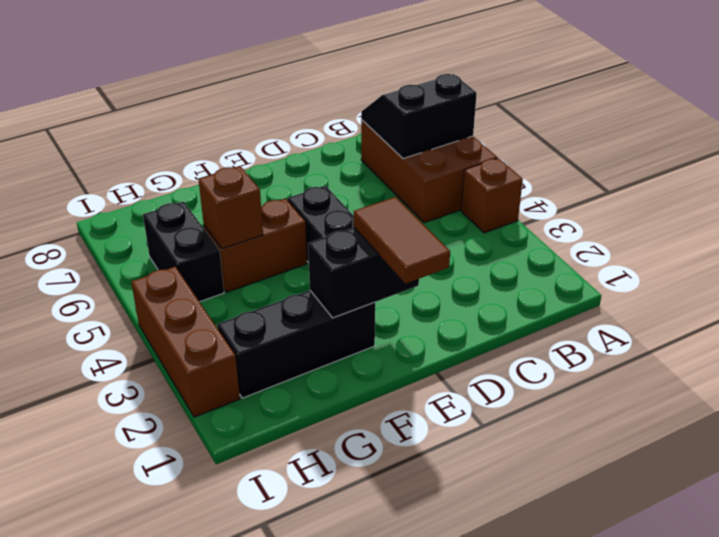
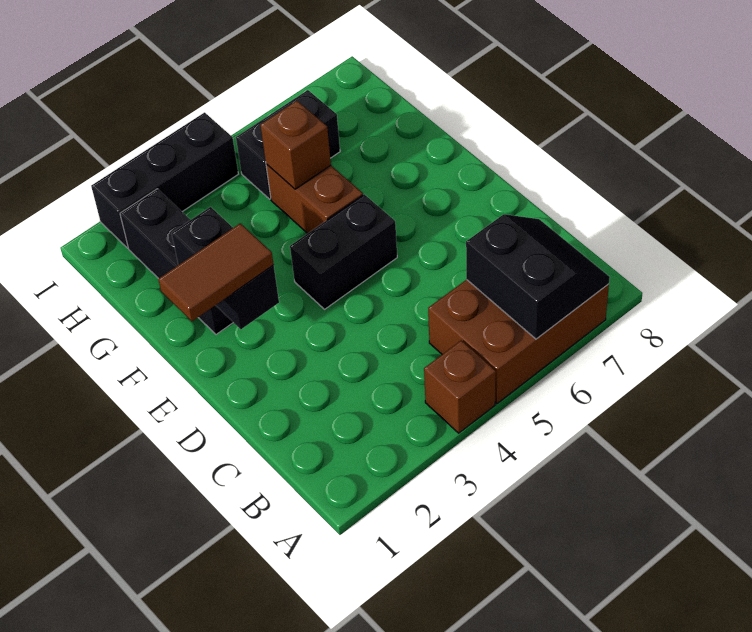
brown 1x3 brick [131,267,240,417] -> black 1x3 brick [91,112,238,248]

